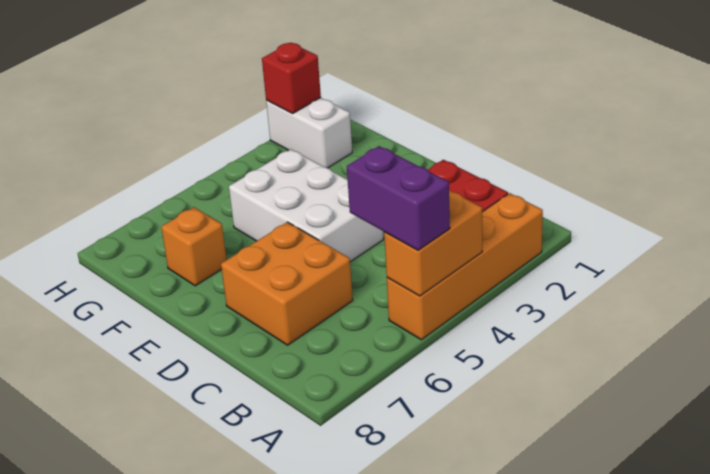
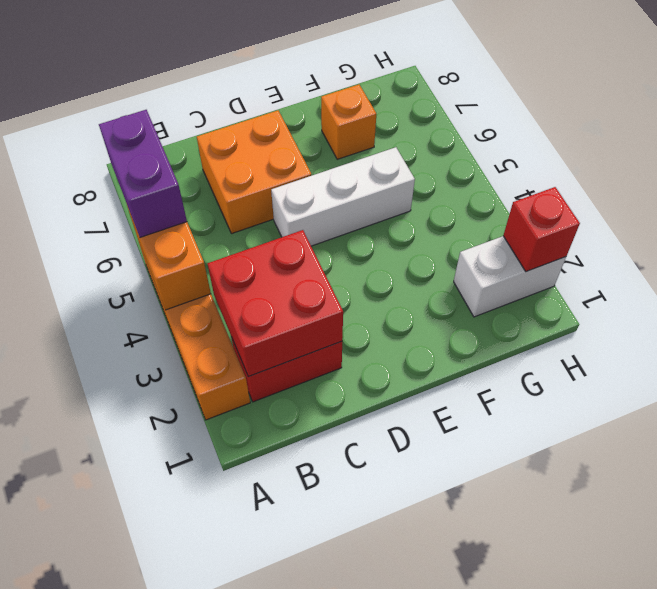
purple 1x2 brick [347,146,450,250] -> purple 1x2 brick turned to [99,110,187,237]
none -> red 2x2 brick [207,230,343,377]
white 2x3 brick [229,149,384,262] -> white 1x3 brick [271,147,415,246]

